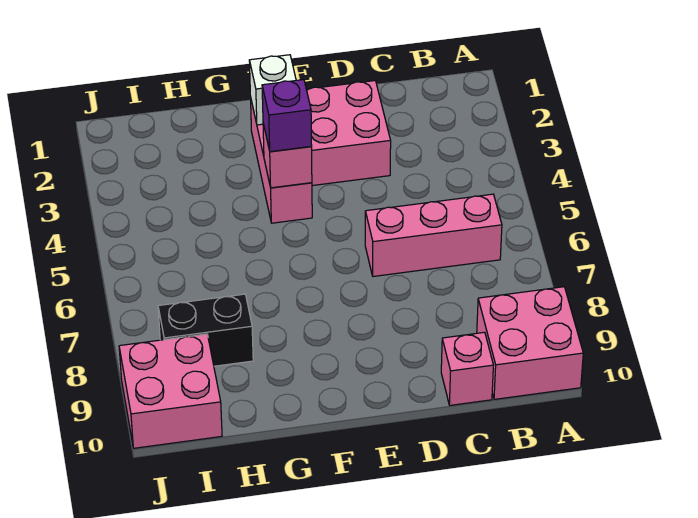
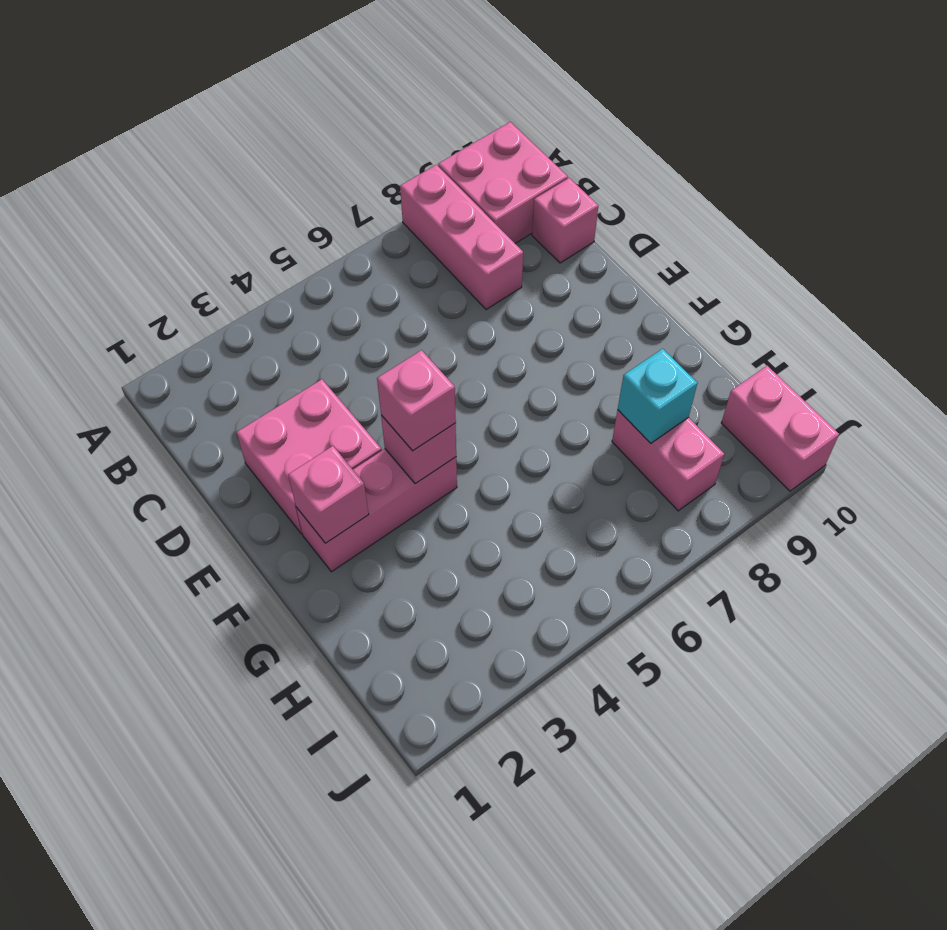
pink 1x3 brick [365,194,502,276] -> pink 1x3 brick moved to [400,165,523,309]
white 1x1 brick [249,55,296,125] -> pink 1x1 brick [288,446,369,543]
purple 1x1 brick [262,80,312,152] -> pink 1x1 brick [377,350,456,451]
black 1x2 brick [158,294,253,366] -> pink 1x2 brick [612,410,724,511]
none -> cyan 1x1 brick [618,349,697,443]
pink 2x2 brick [119,334,222,448] -> pink 1x2 brick [721,366,839,491]

